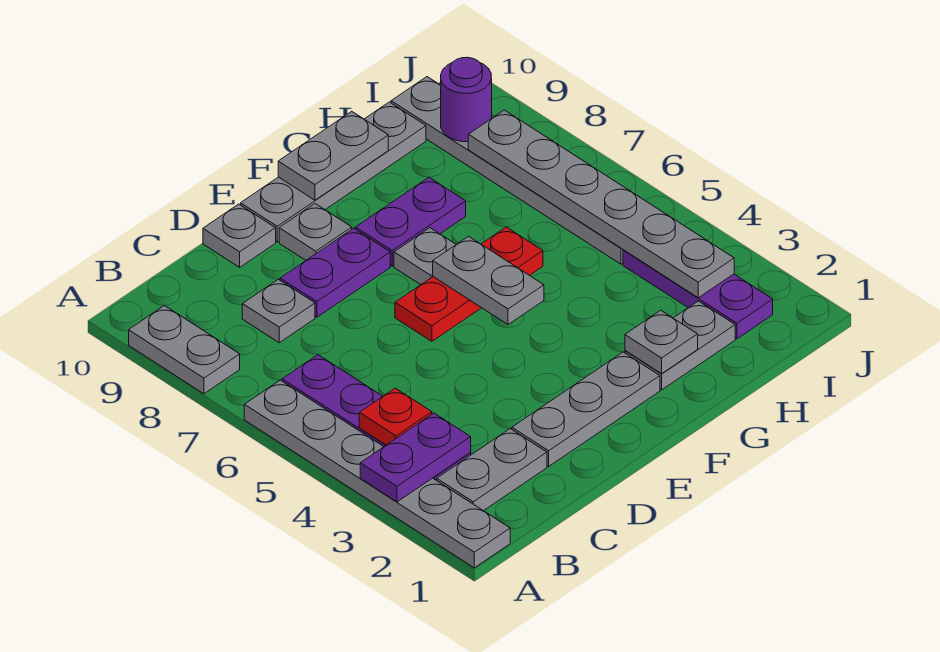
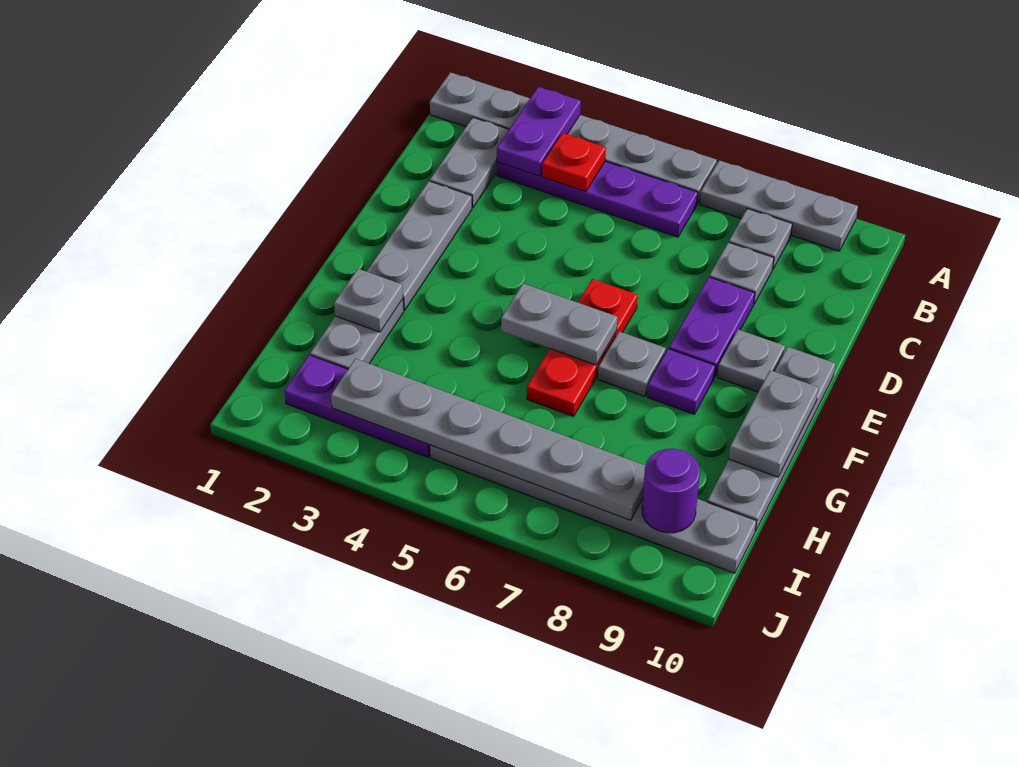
grey 1x2 plate [129,305,240,394] -> grey 1x3 plate [700,160,858,251]
grey 1x1 plate [203,204,276,267] -> grey 1x1 plate moved to [729,209,792,268]
purple 1x2 plate [355,178,466,266] -> purple 1x1 plate [647,349,715,414]

